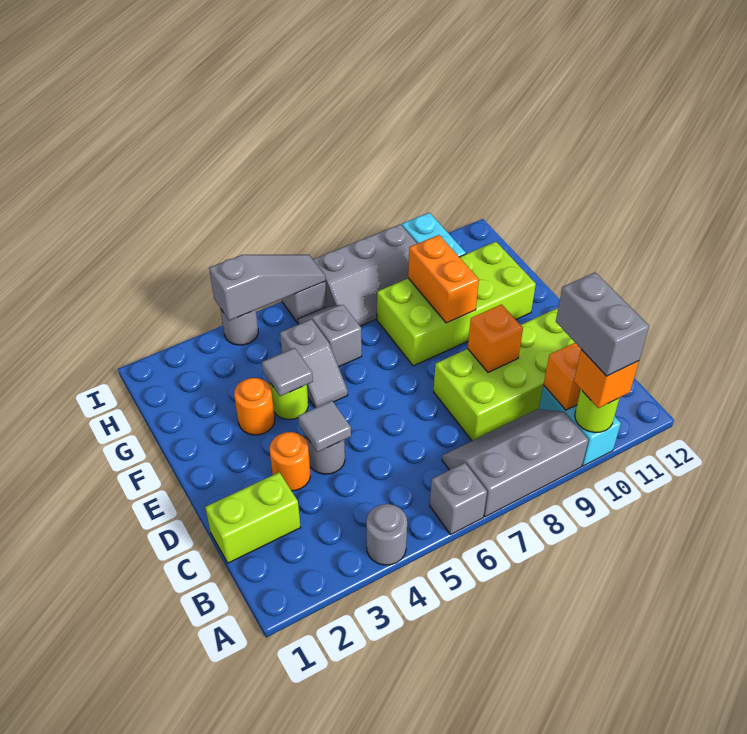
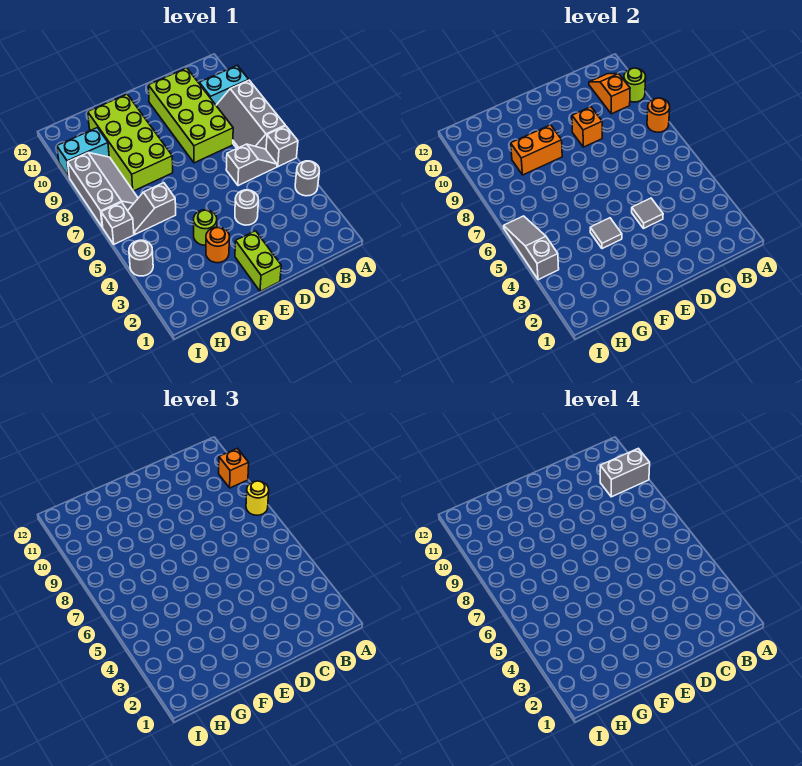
none -> yellow 1x1 round brick [246,481,269,515]
lime 1x2 brick [205,472,301,563] -> lime 1x2 brick moved to [235,231,281,291]
orange 1x1 round brick [270,432,310,491] -> orange 1x1 round brick moved to [647,98,670,132]
grey 1x2 slope [280,319,348,408] -> grey 1x2 slope moved to [226,144,277,186]

